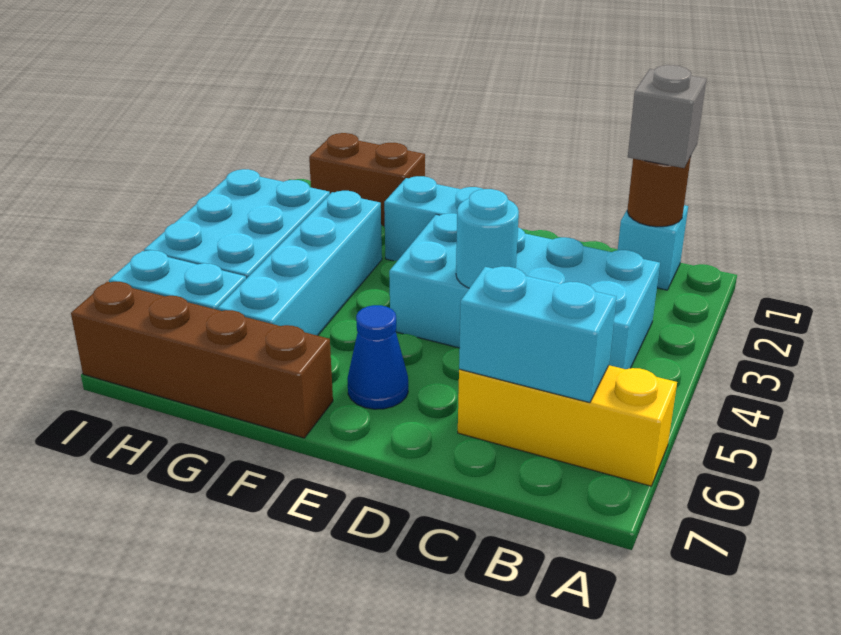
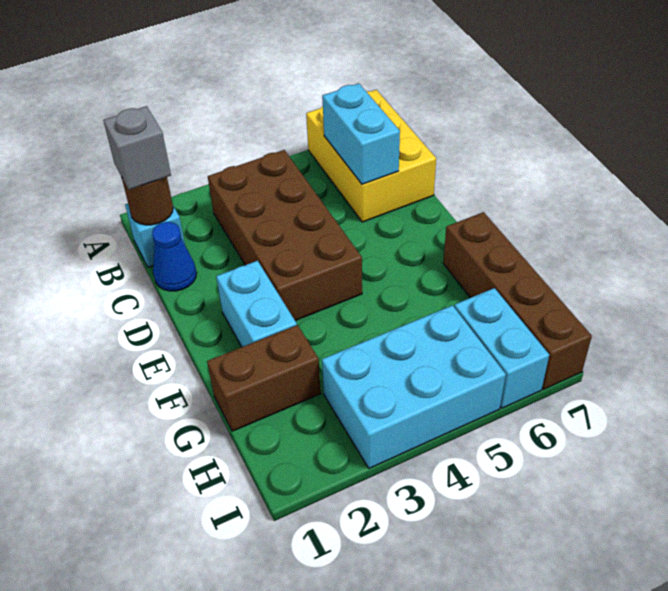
yellow 1x3 brick [458,365,677,486] -> yellow 2x3 brick [306,90,436,222]
cyan 2x4 brick [389,213,660,369] -> brown 2x4 brick [208,150,362,321]
cyan 1x1 round brick [456,189,519,288] -> none
blue 1x1 cone [347,305,408,409] -> blue 1x1 cone moved to [152,222,197,291]
brown 1x2 brick [309,133,425,227] -> brown 1x2 brick turned to [207,325,321,431]
cyan 1x4 brick [218,191,382,336] -> none

